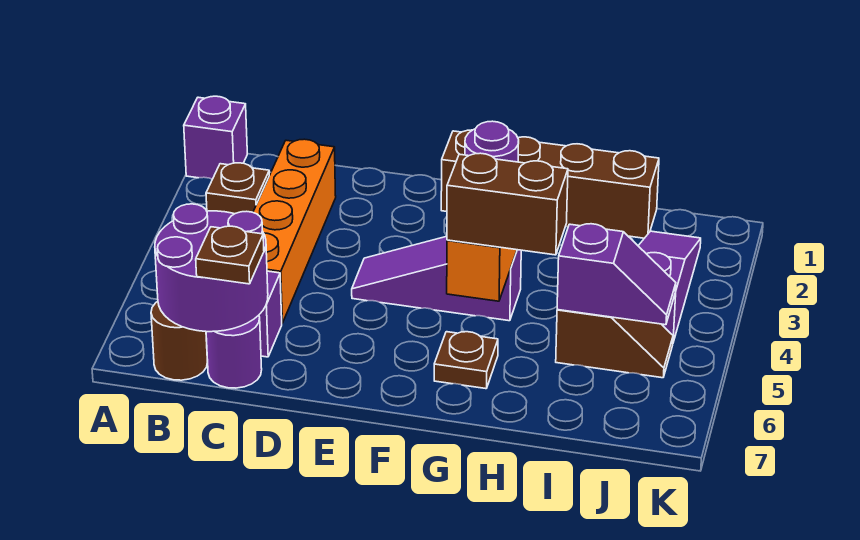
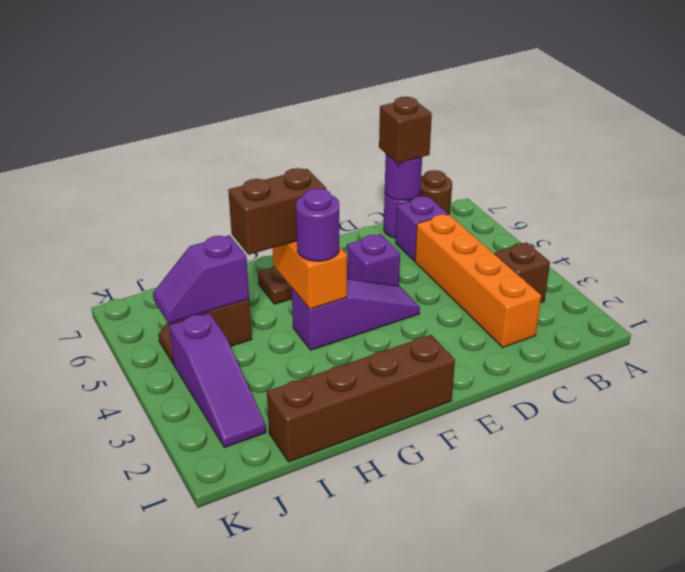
purple 1x1 brick [184,96,247,179] -> purple 1x1 brick moved to [347,234,400,286]
purple 2x2 round brick [155,204,268,332] -> purple 1x1 round brick [385,154,422,200]
brown 1x1 plate [196,226,264,284] -> brown 1x1 brick [379,97,432,163]

